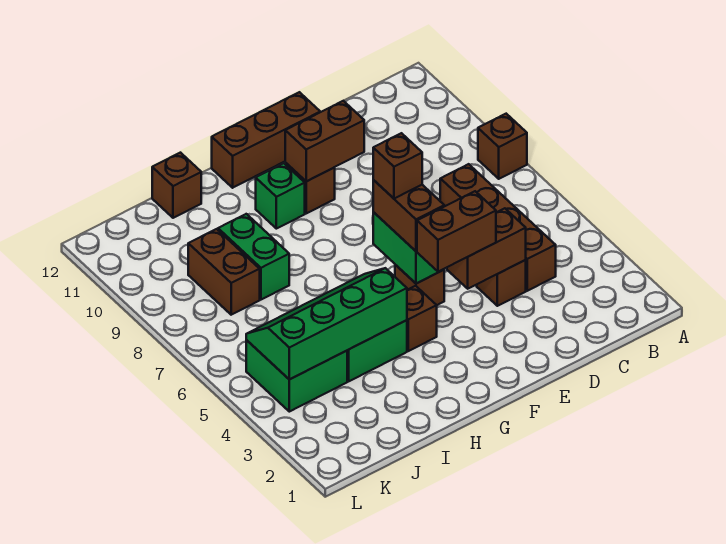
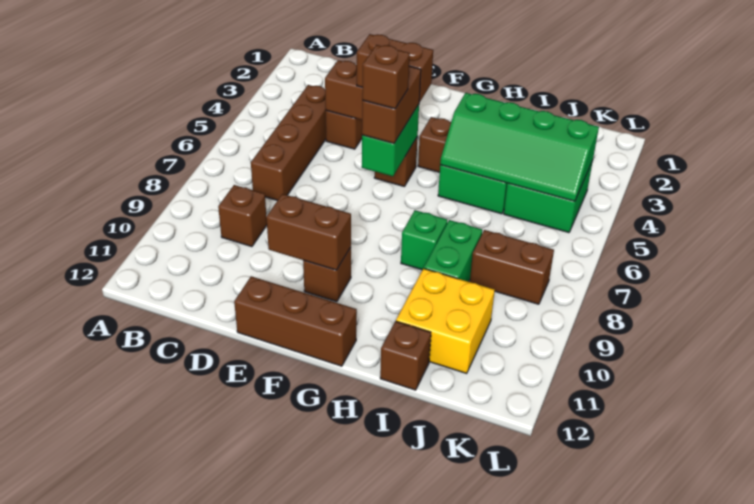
brown 1x1 brick [478,114,527,179] -> brown 1x1 brick moved to [218,185,267,247]
green 1x1 brick [256,163,305,229] -> green 1x1 brick moved to [401,210,447,270]
none -> yellow 2x2 brick [396,269,495,374]
brown 1x2 brick [188,229,260,315] -> brown 1x2 brick turned to [470,230,554,304]

